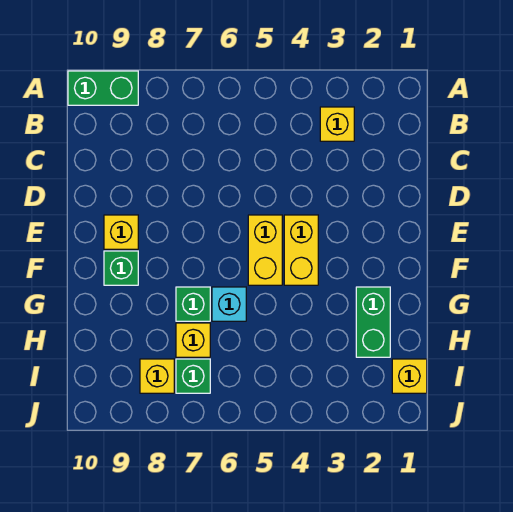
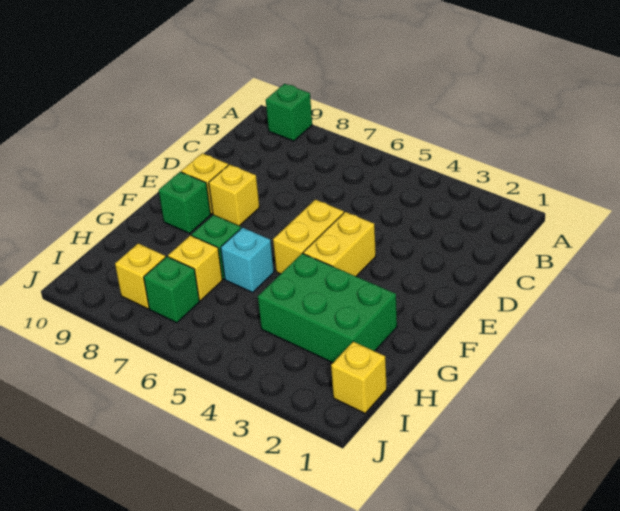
green 1x2 brick [68,71,138,105] -> green 1x1 brick [266,84,312,141]
yellow 1x1 brick [320,107,354,141] -> yellow 1x1 brick moved to [209,164,260,226]
green 1x2 brick [356,287,390,357] -> green 2x3 brick [258,253,397,363]

